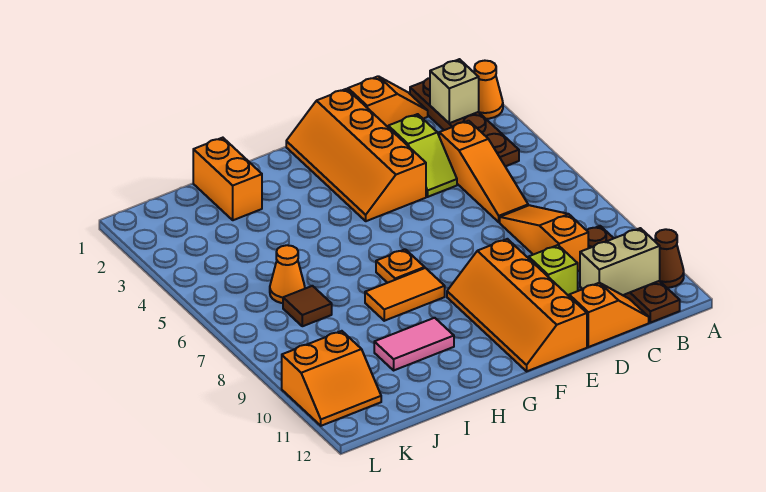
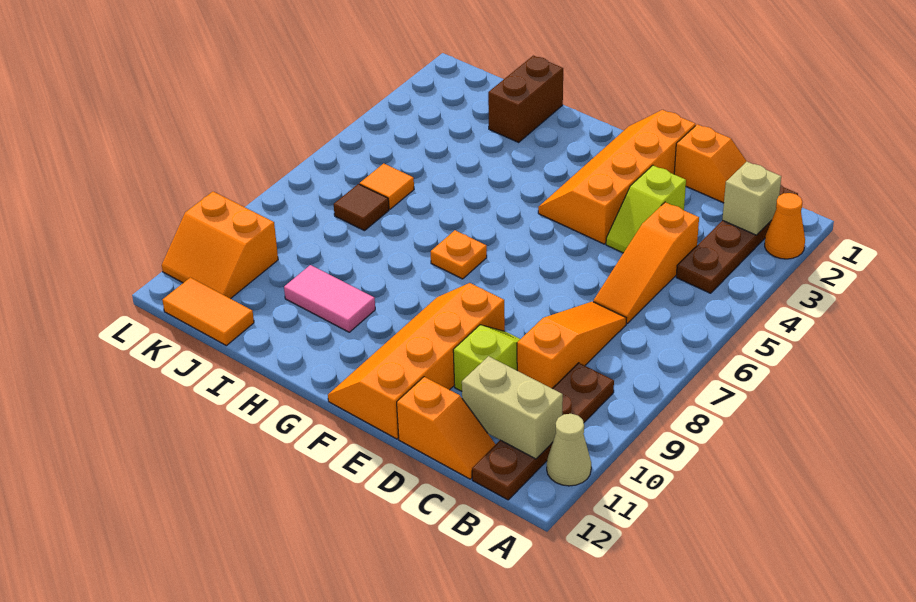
brown 1x1 cone [655,229,684,288] -> tan 1x1 cone [547,414,591,486]
orange 1x2 tile [365,268,445,321] -> orange 1x2 tile moved to [163,278,254,346]
orange 1x2 brick [193,138,262,220] -> brown 1x2 brick [488,56,563,142]
orange 1x1 cone [270,245,305,303] -> orange 1x1 tile [360,164,414,209]

